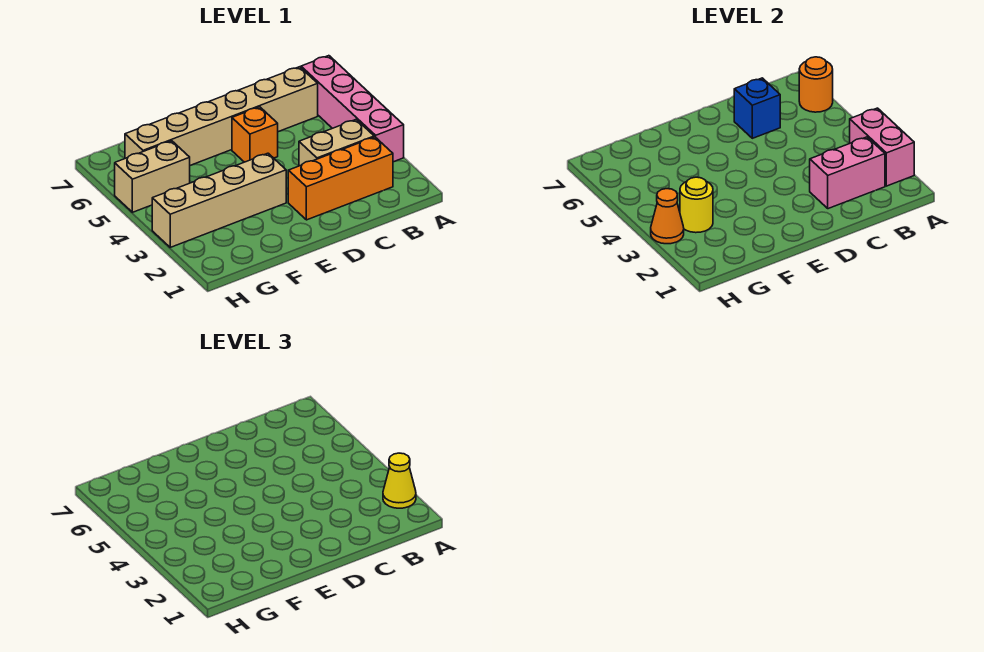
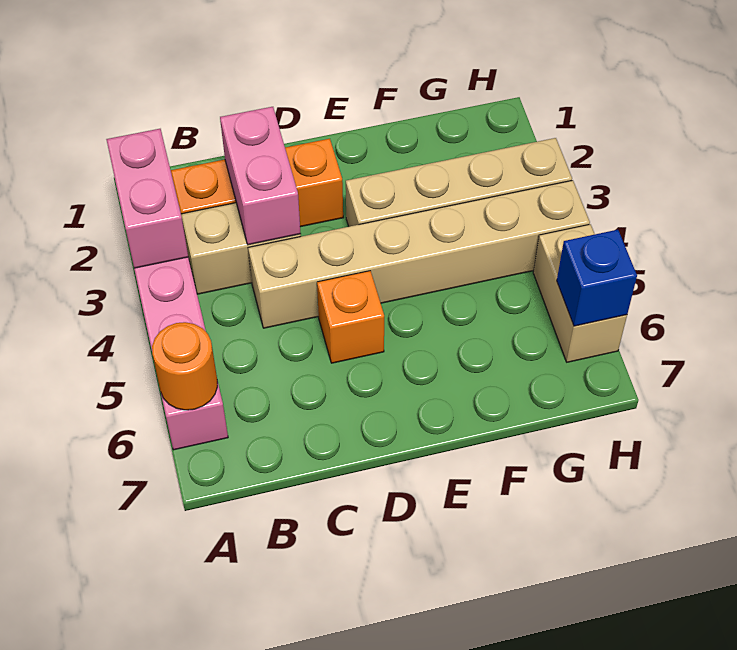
yellow 1x1 cone [383,453,416,508] -> none
pink 1x2 brick [810,137,885,209] -> pink 1x2 brick turned to [220,107,301,245]
tan 1x6 brick [125,67,318,165] -> tan 1x6 brick moved to [248,180,590,328]
blue 1x1 brick [734,78,780,138] -> blue 1x1 brick moved to [557,230,637,326]
yellow 1x1 round brick [680,177,713,233] -> none
tan 1x2 brick [115,141,190,212] -> tan 1x2 brick turned to [533,224,627,362]
orange 1x1 cone [651,189,684,244] -> none

